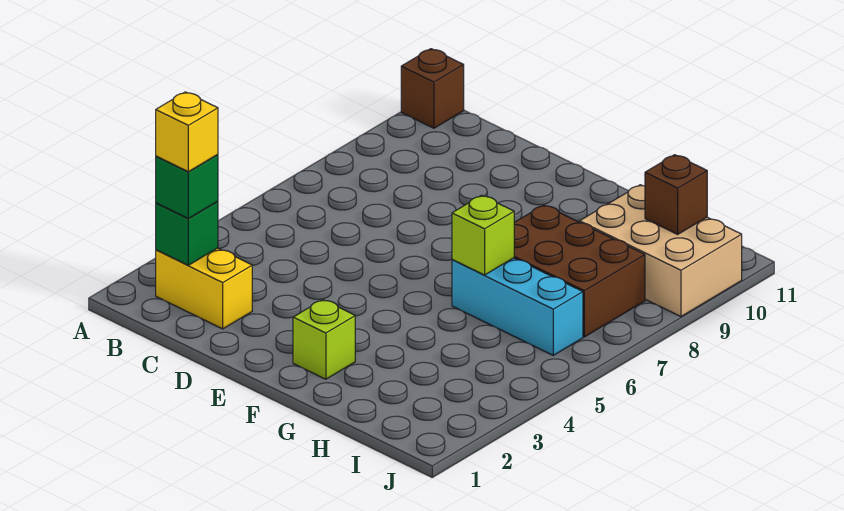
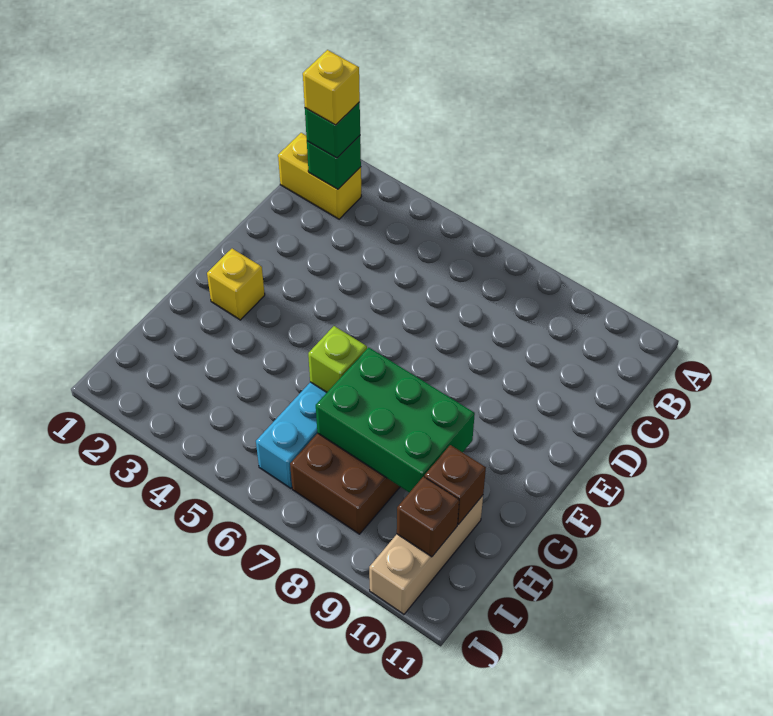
brown 1x1 brick [401,49,464,128] -> brown 1x1 brick moved to [425,445,486,525]
yellow 1x2 brick [156,248,252,329] -> yellow 1x2 brick turned to [278,133,361,219]
lime 1x1 brick [293,300,355,379] -> yellow 1x1 brick [207,249,265,320]
none -> green 2x3 brick [316,347,475,493]
tan 2x3 brick [580,185,742,317] -> tan 1x3 brick [369,495,483,614]

